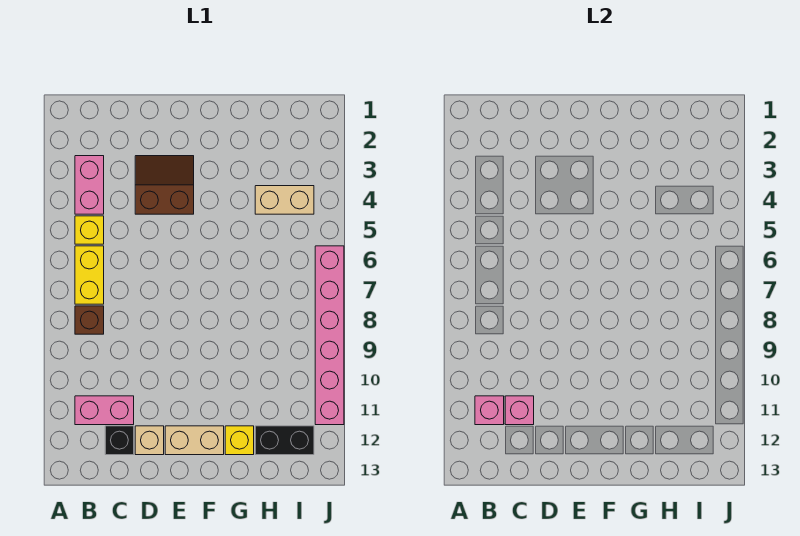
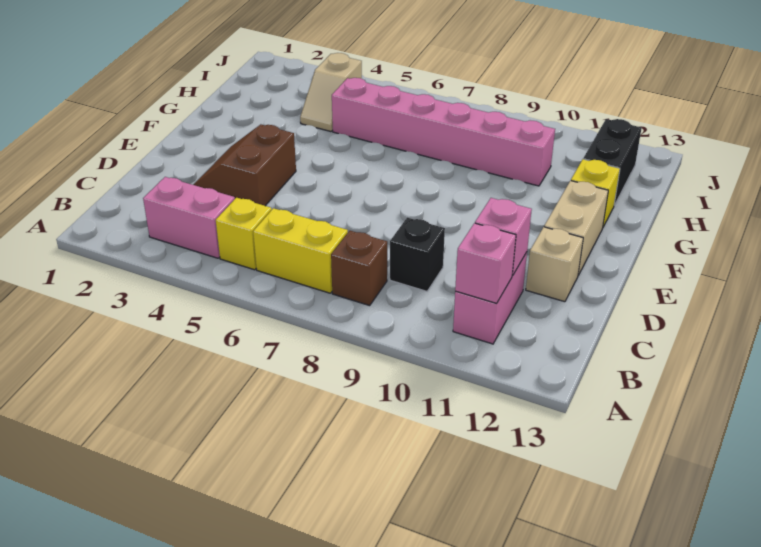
black 1x1 brick [105,426,134,455] -> black 1x1 brick moved to [390,218,445,291]
tan 1x2 brick [255,186,314,214] -> tan 1x2 slope [300,53,362,132]
pink 1x6 brick [315,246,344,425] -> pink 1x6 brick moved to [332,78,555,186]

